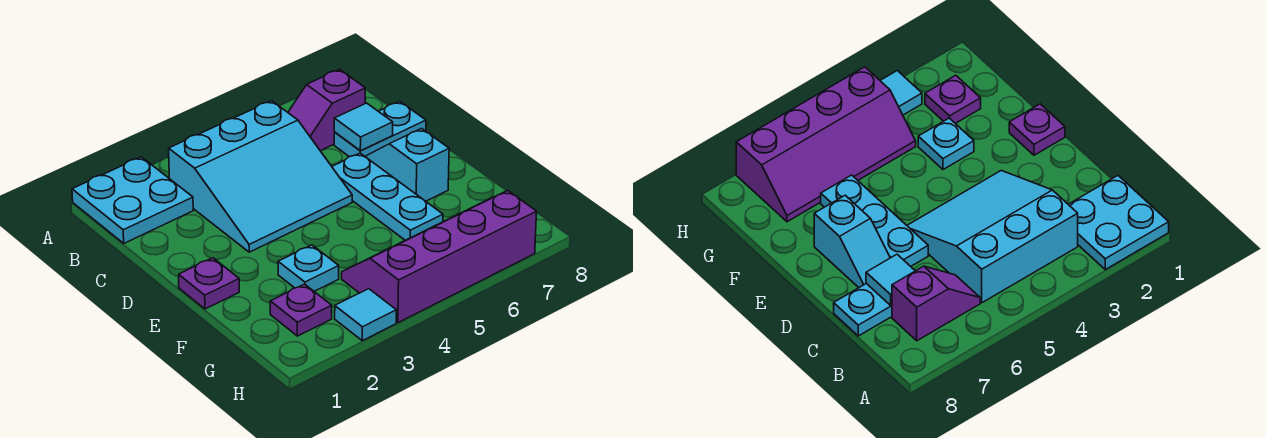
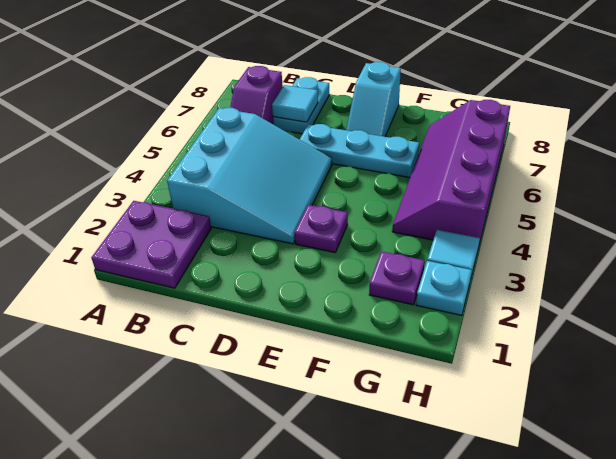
cyan 2x2 plate [72,157,193,243] -> purple 2x2 plate [91,201,211,288]
cyan 1x2 slope [365,129,449,201] -> cyan 1x2 slope turned to [346,62,401,137]
purple 1x1 plate [179,258,239,309] -> purple 1x1 plate moved to [294,205,348,253]
cyan 1x1 plate [278,245,339,291] -> cyan 1x1 plate moved to [416,261,472,315]

